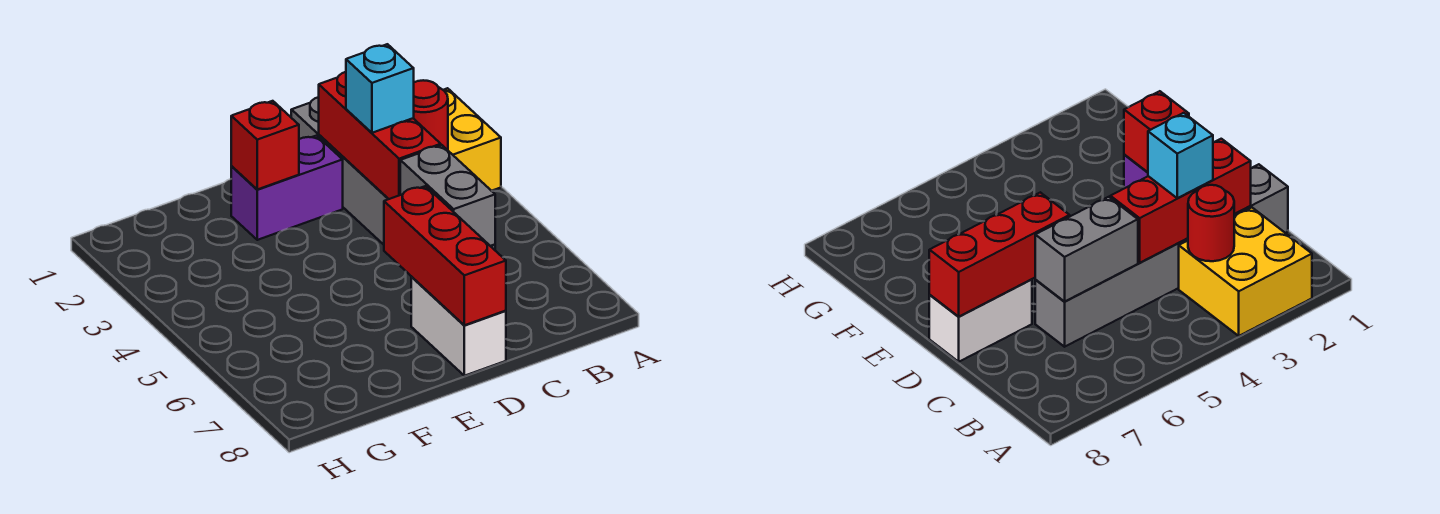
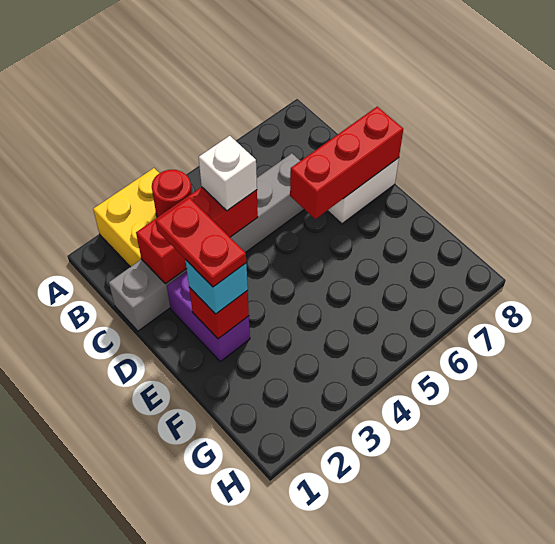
cyan 1x1 brick [346,44,414,133] -> cyan 1x1 brick moved to [186,260,248,314]
none -> white 1x1 brick [199,136,257,211]
grey 1x2 brick [400,145,495,246] -> none
none -> red 1x2 plate [156,198,246,287]

